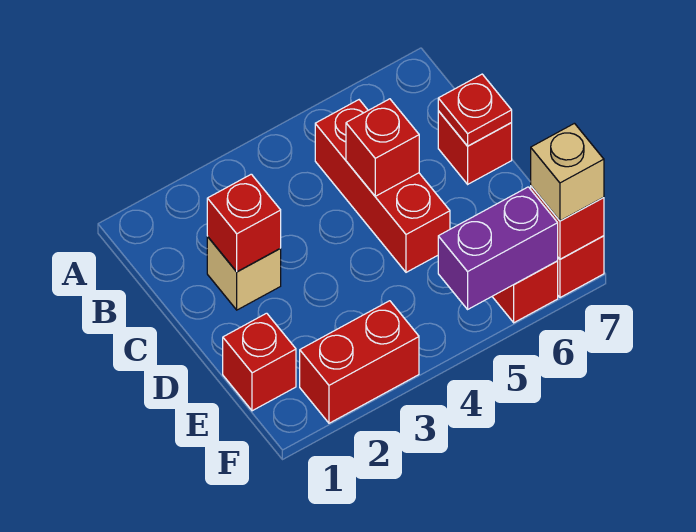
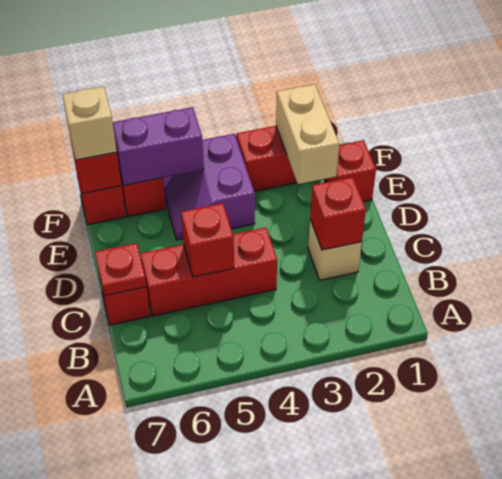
red 1x3 brick [315,100,450,272] -> red 1x3 brick turned to [140,227,277,316]
none -> tan 1x2 brick [276,84,339,184]
none -> purple 2x2 slope [163,134,255,240]

